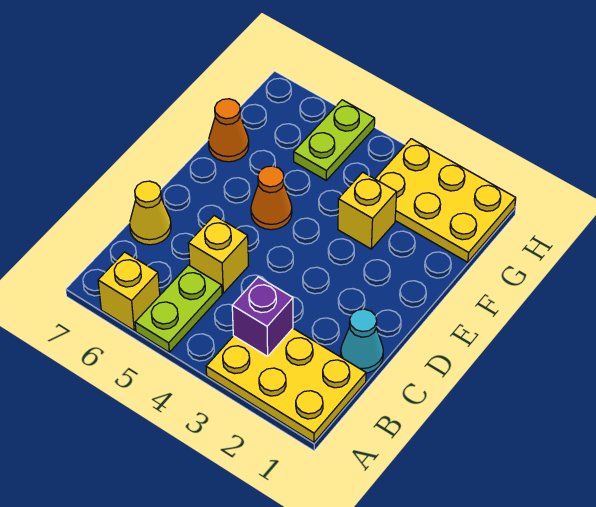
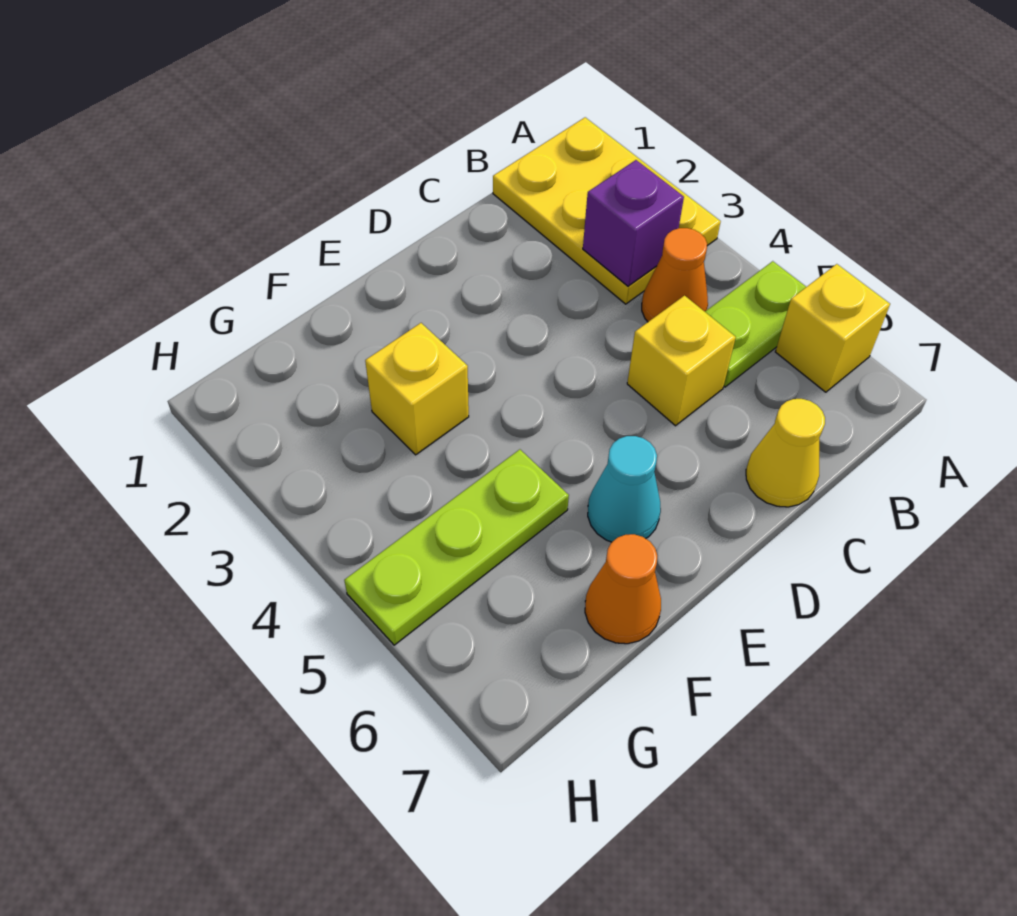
cyan 1x1 cone [341,309,383,373] -> cyan 1x1 cone moved to [588,436,661,542]
orange 1x1 cone [251,166,292,230] -> orange 1x1 cone moved to [642,228,708,322]
yellow 2x3 plate [375,139,516,262] -> none
lime 1x2 plate [294,100,375,180] -> lime 1x3 plate [344,449,569,645]

